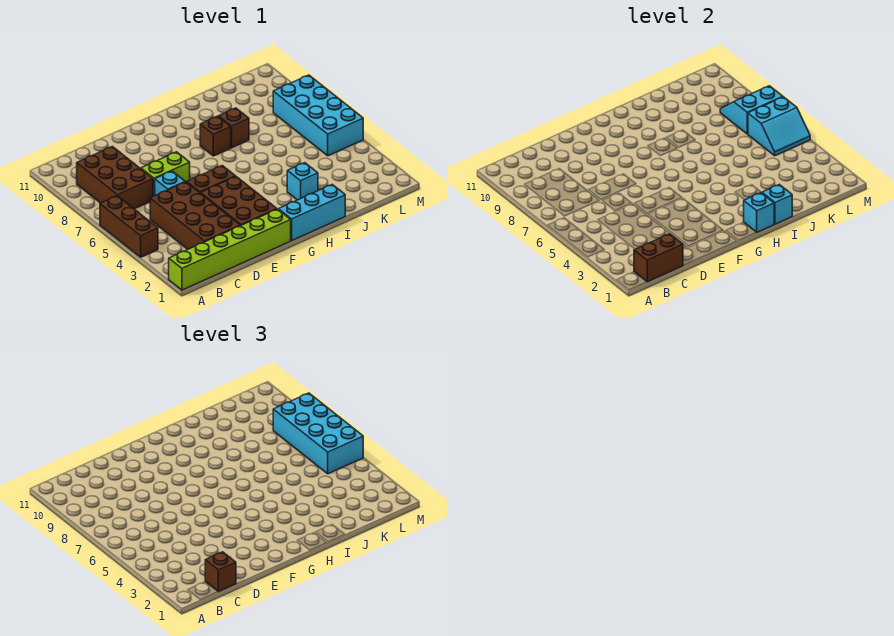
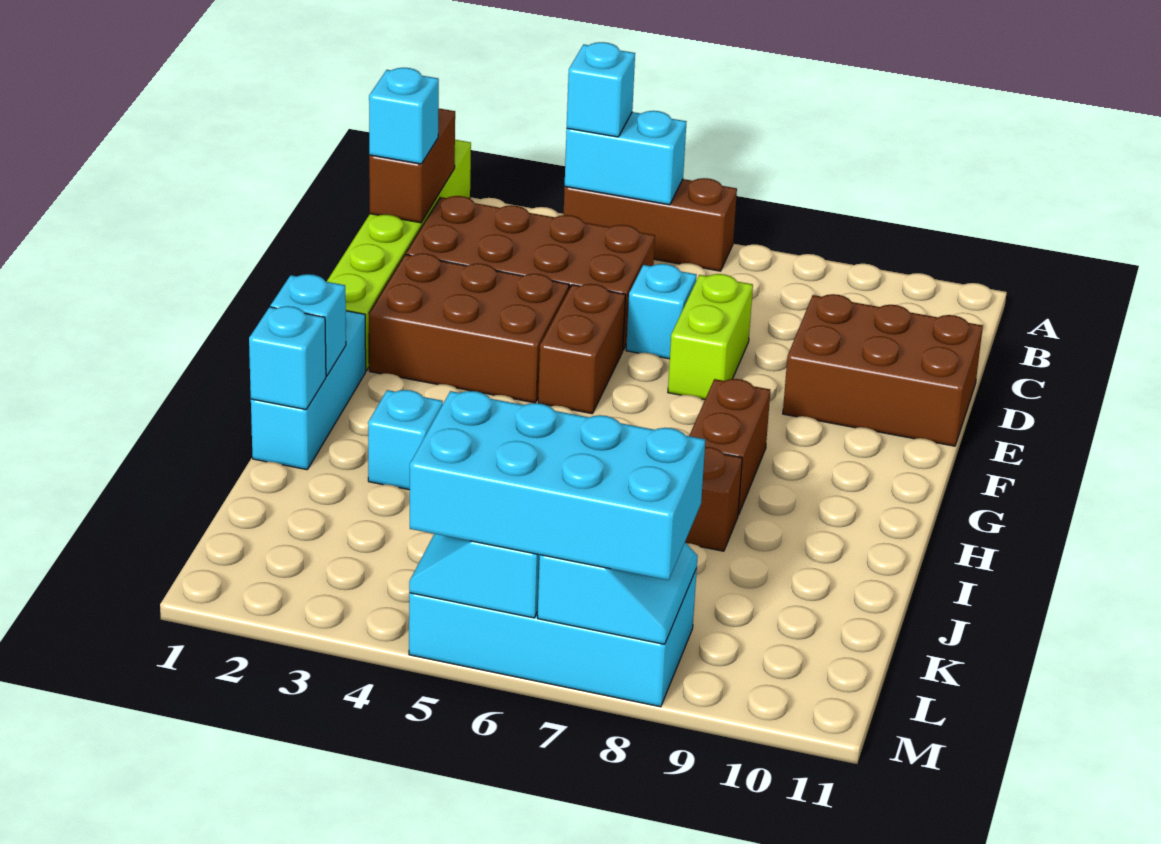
none -> cyan 1x2 brick [565,111,686,205]
none -> cyan 1x1 brick [567,42,635,137]
brown 2x3 brick [77,147,153,209] -> brown 2x3 brick moved to [783,294,983,446]
brown 1x1 brick [205,552,236,592] -> cyan 1x1 brick [369,68,439,164]
brown 1x1 brick [200,116,231,156] -> brown 1x2 brick [689,379,771,515]

